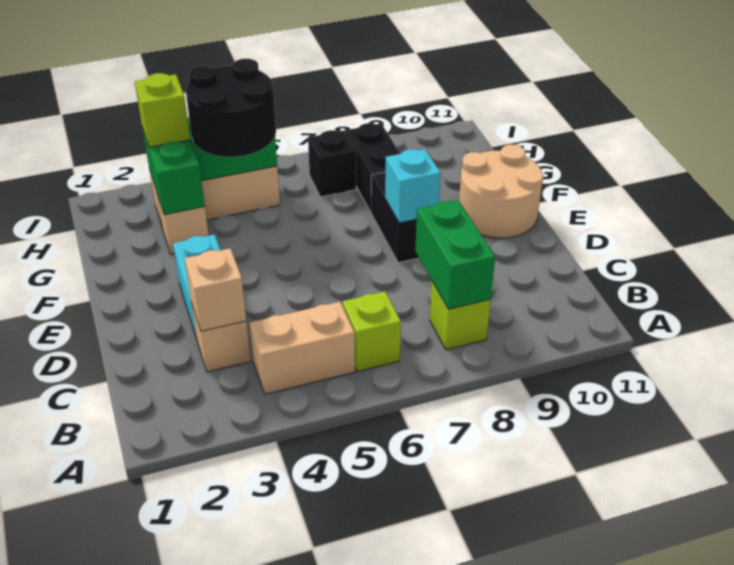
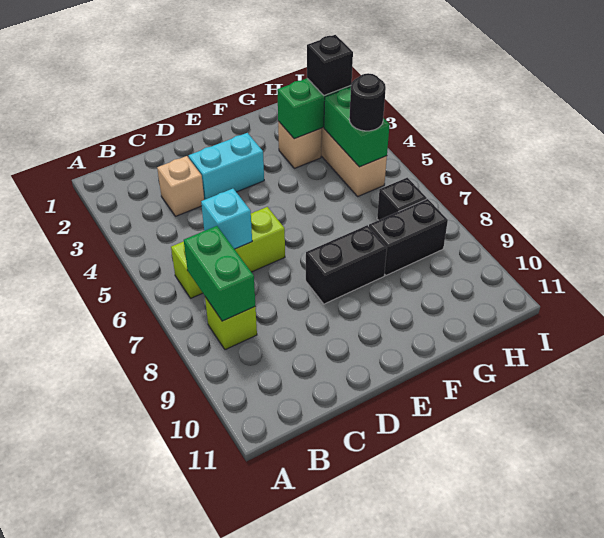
tan 1x2 brick [249,302,355,394] -> none
lime 1x1 brick [343,292,401,372] -> lime 1x3 brick [171,207,285,298]
green 1x2 brick [415,200,495,309] -> green 1x2 brick turned to [184,226,255,321]
tan 1x1 brick [185,248,246,331] -> none
cyan 1x1 brick [385,149,441,223] -> cyan 1x1 brick moved to [201,189,252,249]
tan 2x2 round brick [459,145,543,238] -> none
black 2x2 round brick [186,59,276,157] -> black 1x1 round brick [349,73,386,131]
lime 1x1 brick [135,73,190,147] -> black 1x1 brick [307,35,353,96]

